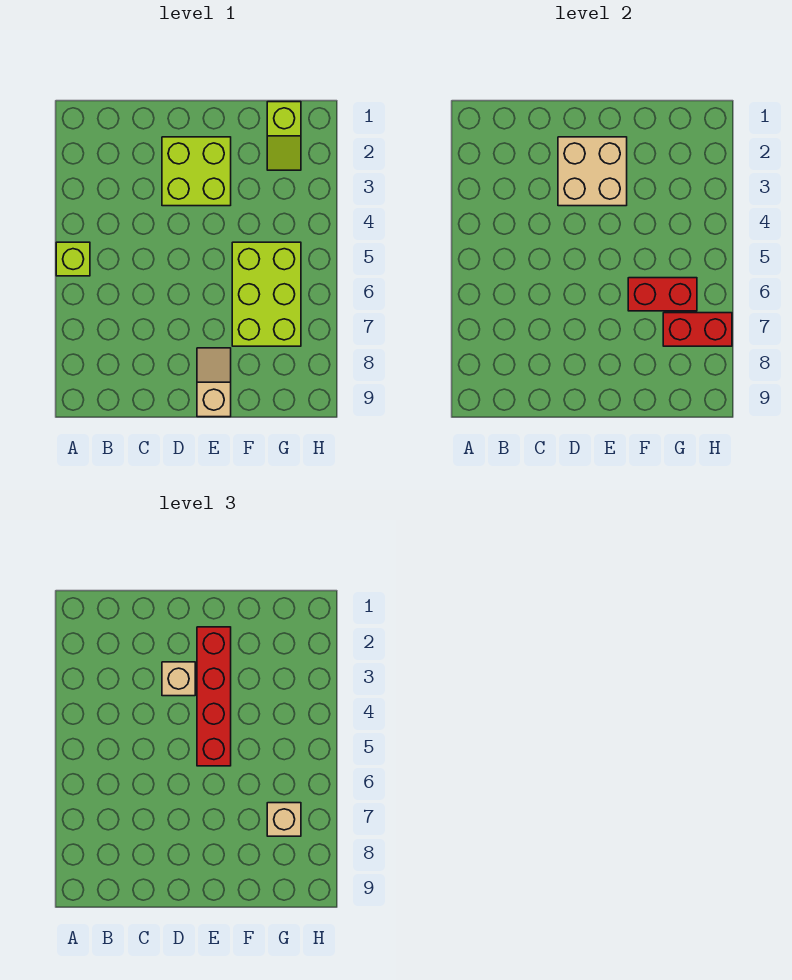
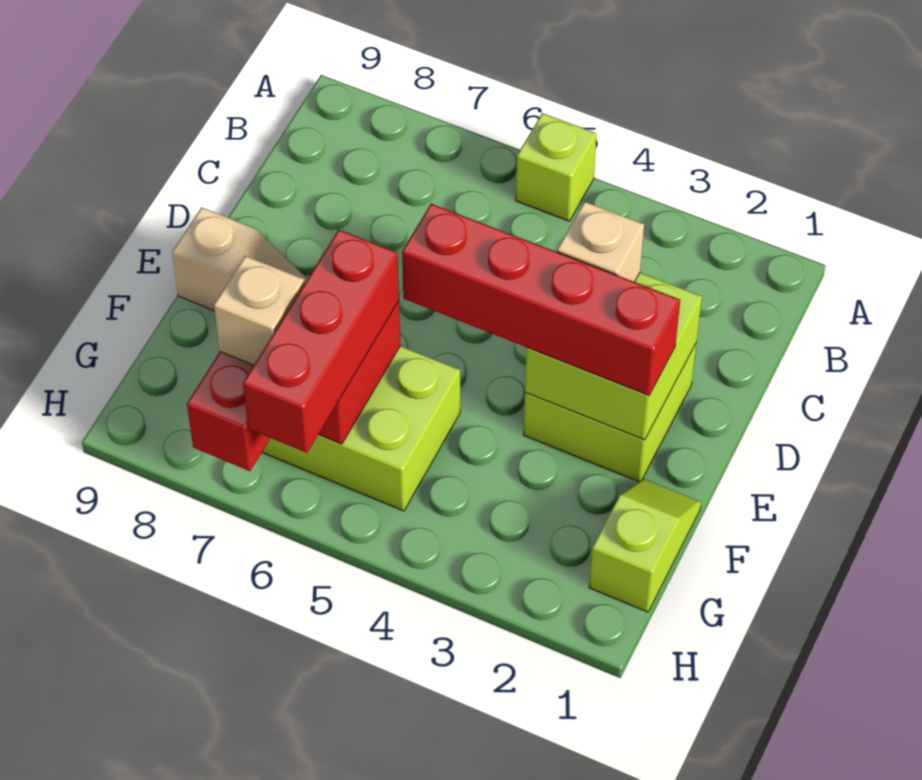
tan 2x2 brick [558,137,627,206] -> lime 2x2 brick [525,273,702,440]
none -> red 1x3 brick [243,230,399,453]
lime 1x2 slope [267,102,301,170] -> lime 1x2 slope turned to [589,479,701,612]

